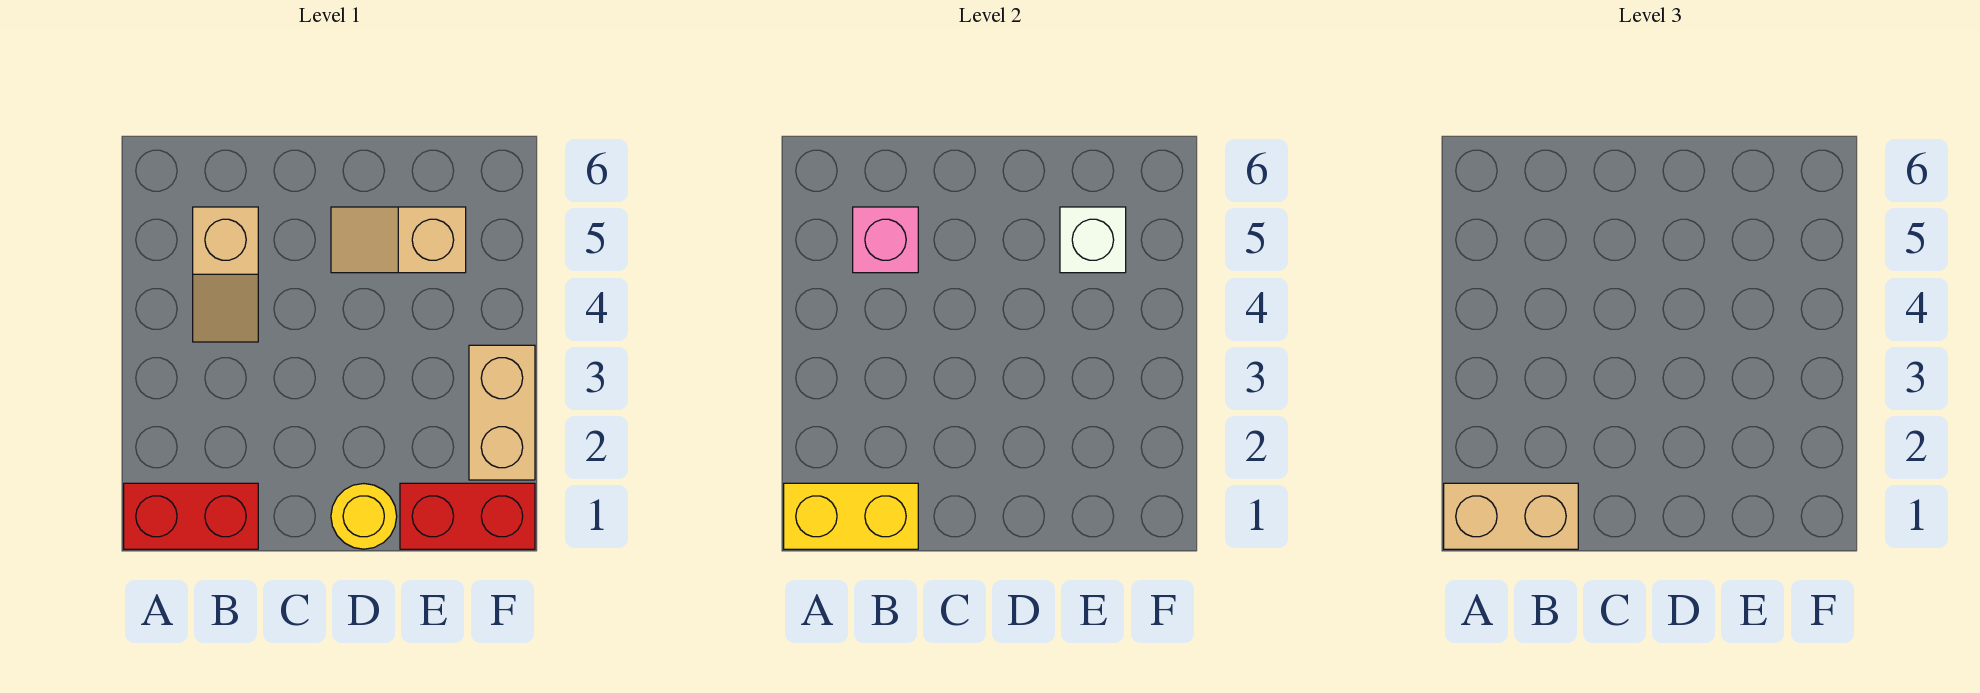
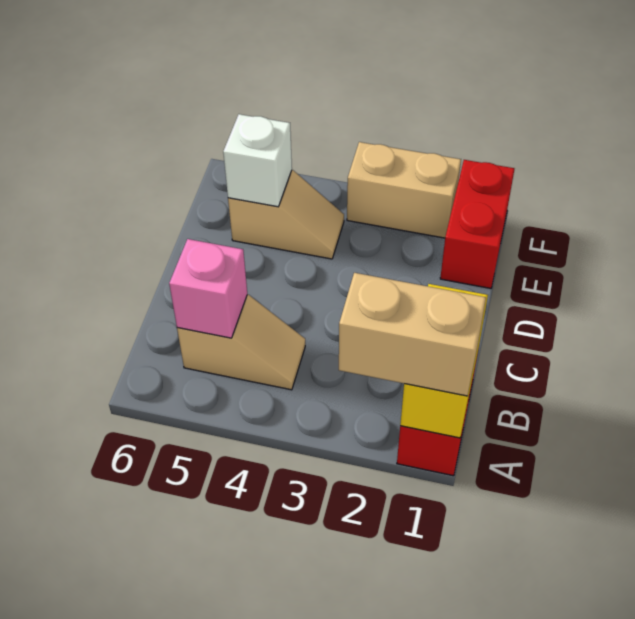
tan 1x2 brick [1444,483,1578,549] -> tan 1x2 brick turned to [339,273,486,396]
yellow 1x1 round brick [331,484,397,549] -> none
tan 1x2 slope [331,207,466,273] -> tan 1x2 slope turned to [228,170,344,259]

